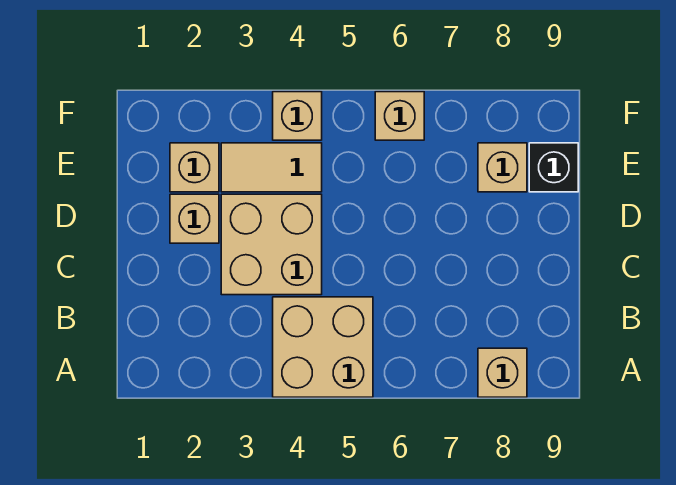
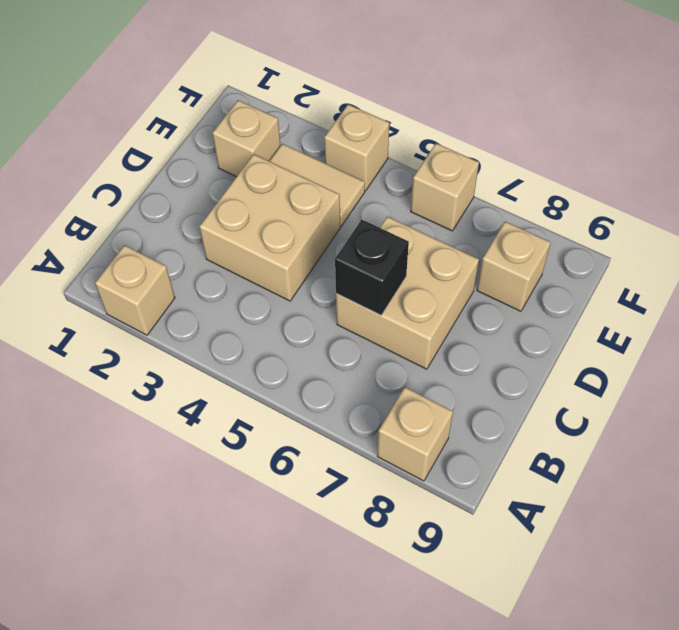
tan 2x2 brick [273,297,373,397] -> tan 2x2 brick moved to [336,217,479,369]
tan 1x1 brick [170,194,219,243] -> tan 1x1 brick moved to [95,245,175,335]
black 1x1 brick [529,143,578,192] -> black 1x1 brick moved to [335,220,409,315]

